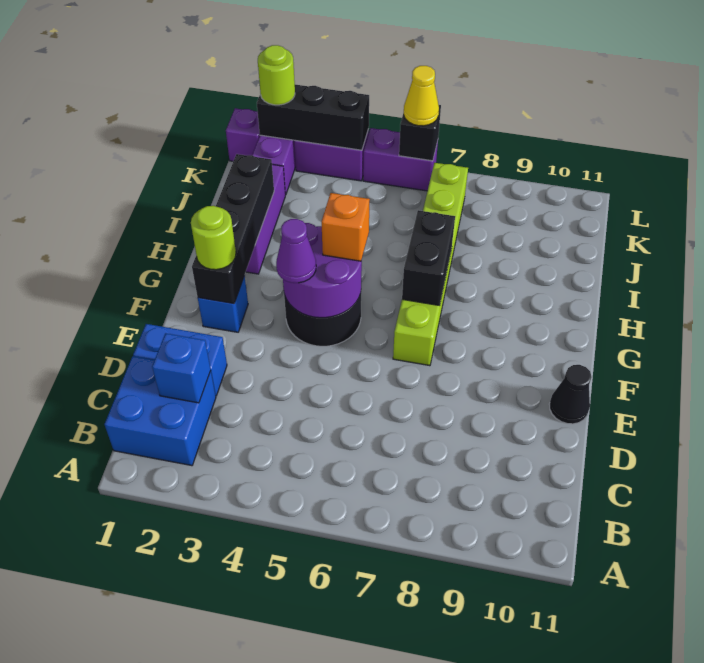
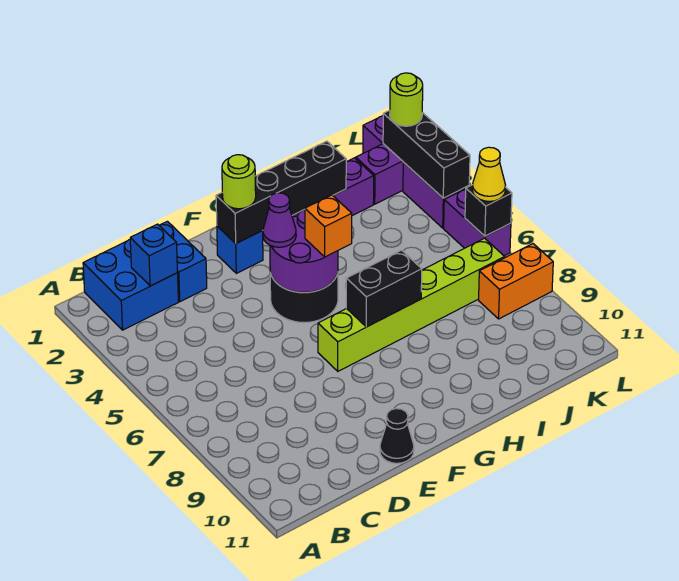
none -> orange 1x2 brick [479,244,553,319]

